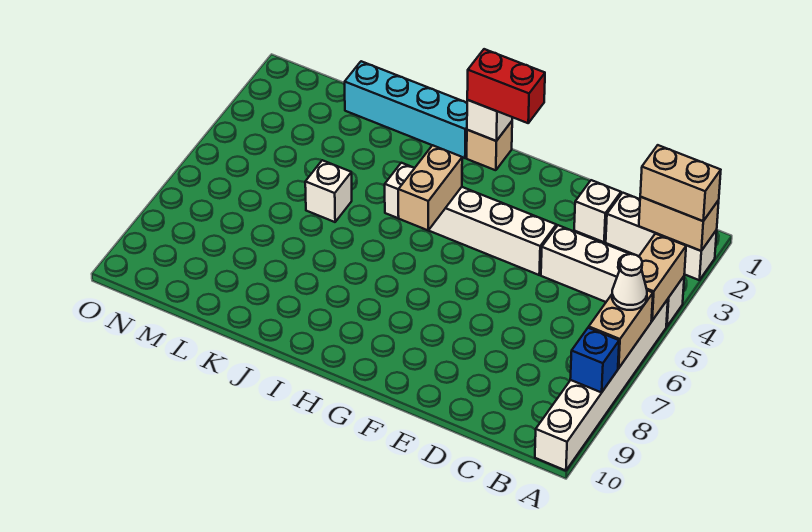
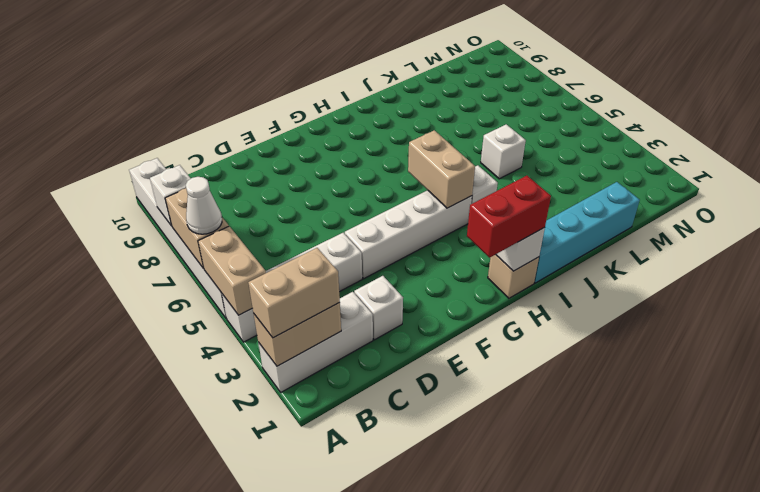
blue 1x1 brick [570,328,619,392] -> white 1x1 brick [150,165,191,226]

